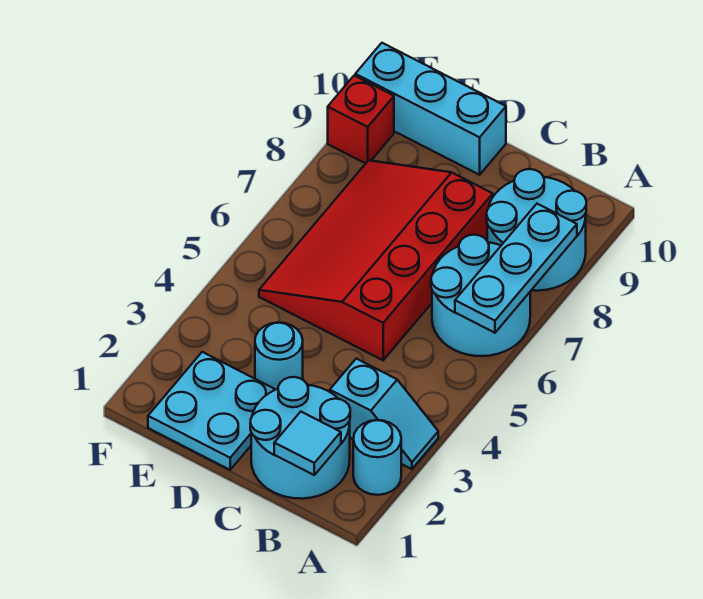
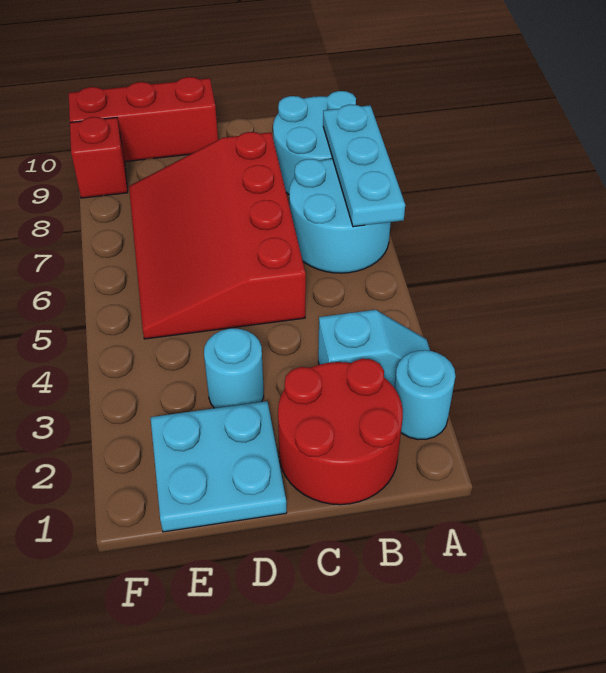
cyan 2x2 round brick [250,377,350,499] -> red 2x2 round brick [278,359,403,505]
cyan 1x1 tile [274,412,341,475] -> none
cyan 1x3 brick [355,43,506,175] -> red 1x3 brick [69,77,218,162]

